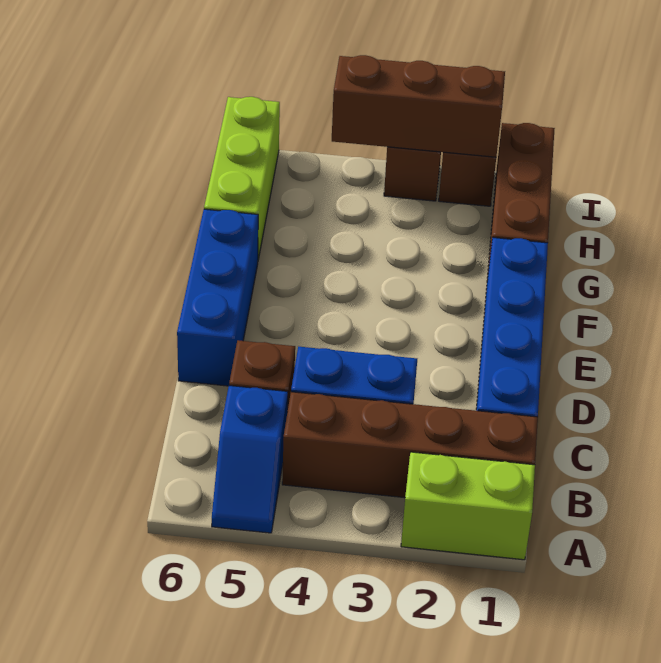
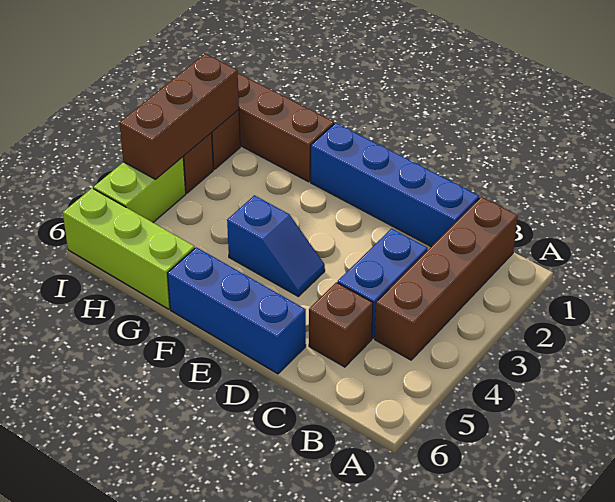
lime 1x2 brick [401,452,535,560] -> lime 1x2 brick moved to [94,157,186,222]
blue 1x2 slope [212,386,288,533] -> blue 1x2 slope moved to [227,195,325,296]

